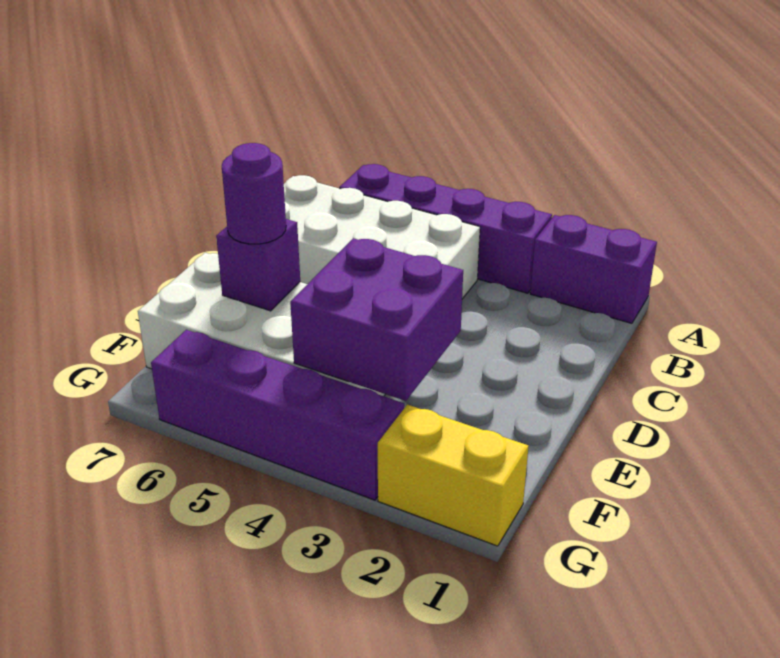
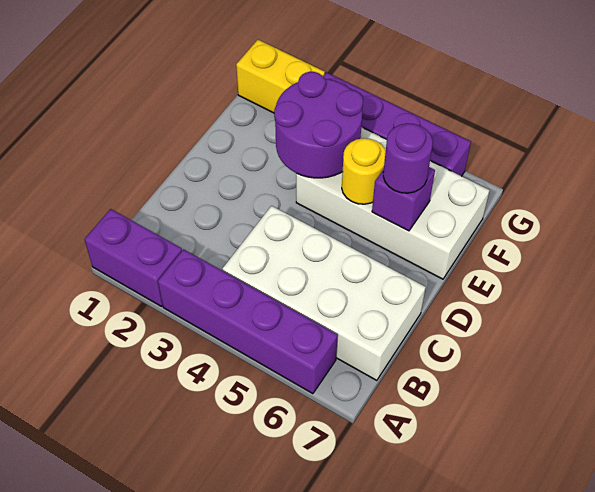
purple 2x2 brick [290,238,463,401] -> purple 2x2 round brick [274,72,363,178]
none -> yellow 1x1 round brick [342,138,386,204]

